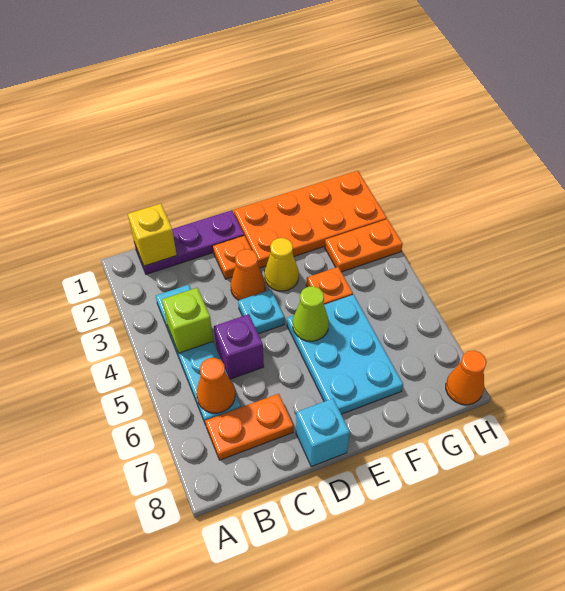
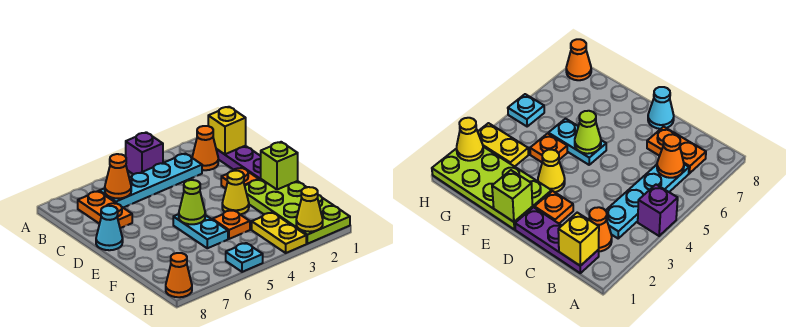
lime 1x1 brick [162,288,213,353] -> lime 1x1 brick moved to [261,142,298,190]
purple 1x1 brick [214,314,264,379] -> purple 1x1 brick moved to [126,132,163,174]
orange 1x1 cone [231,249,265,300] -> orange 1x1 cone moved to [192,126,218,170]
cyan 1x1 plate [238,290,285,334] -> cyan 1x1 plate moved to [226,243,263,272]
cyan 1x1 brick [296,399,350,466] -> cyan 1x1 cone [96,206,123,250]
orange 2x4 plate [234,171,387,268] -> lime 2x4 plate [245,179,350,244]
cyan 2x3 plate [287,295,403,414] -> cyan 1x2 plate [173,214,228,248]
orange 1x2 plate [325,219,403,272] -> yellow 1x2 plate [252,212,306,253]
none -> yellow 1x1 cone [296,187,323,232]

